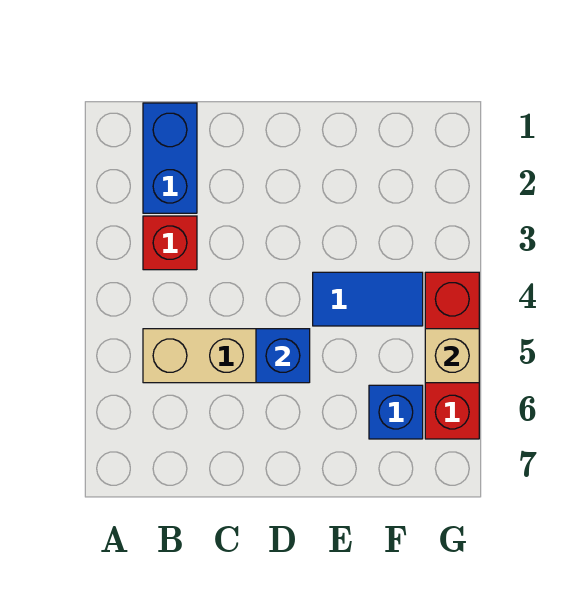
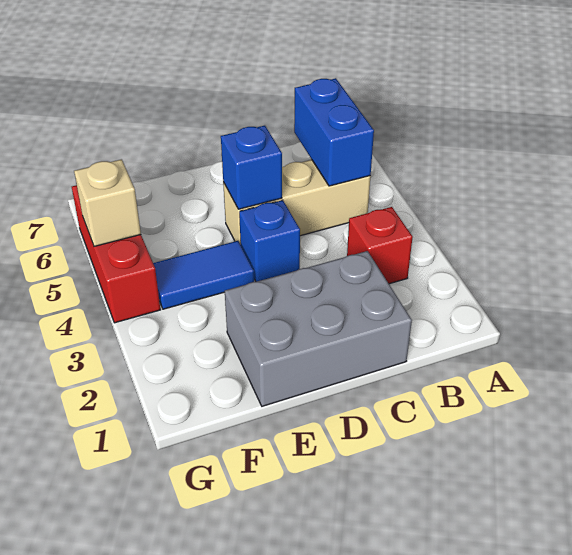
blue 1x2 brick [143,103,197,213] -> blue 1x2 brick moved to [294,78,374,186]
none -> grey 2x3 brick [225,251,412,406]
blue 1x1 brick [369,385,423,439] -> blue 1x1 brick moved to [239,200,300,282]

